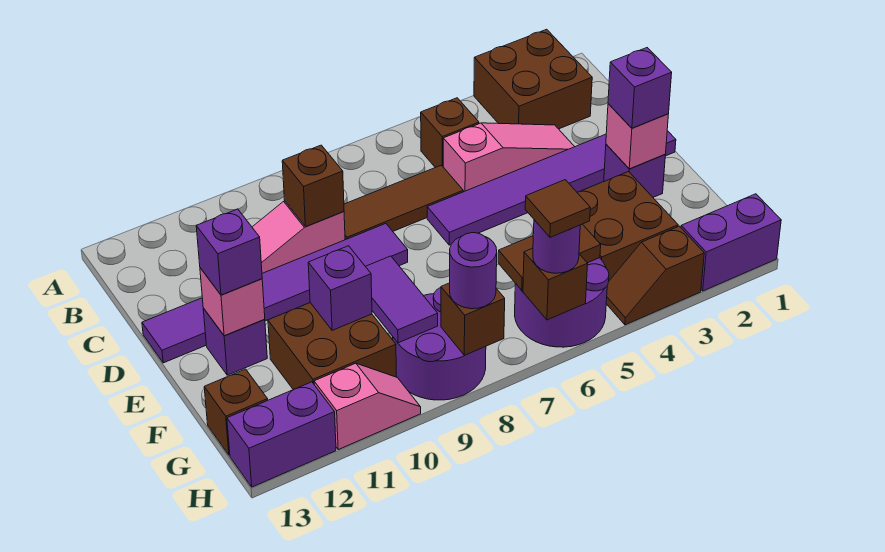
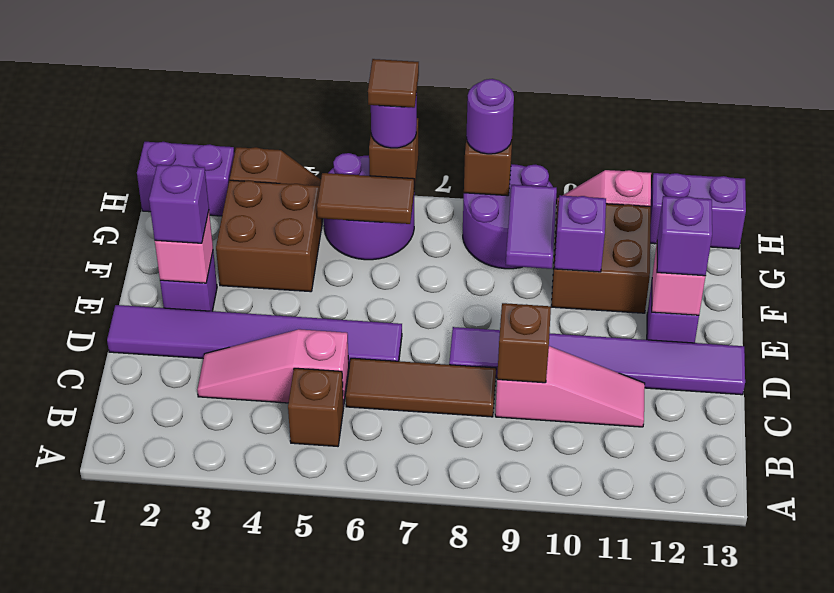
brown 2x2 brick [474,29,592,129] -> none
brown 1x1 brick [204,369,268,455] -> none

